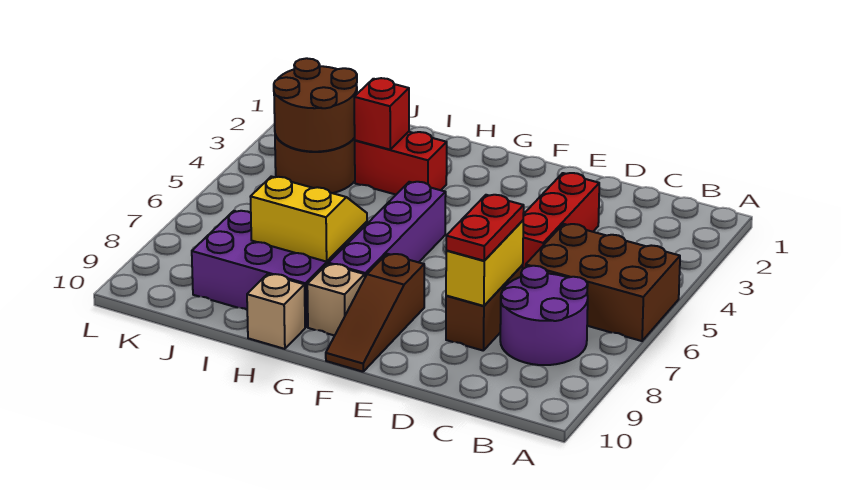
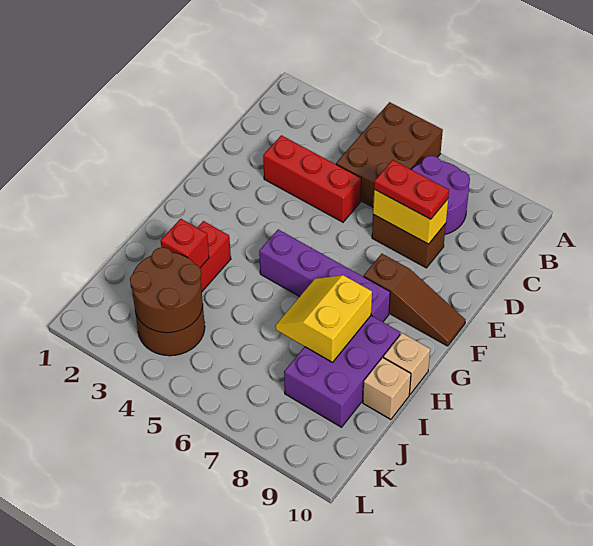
tan 1x1 brick [307,264,365,336] -> tan 1x1 brick moved to [363,357,411,420]

